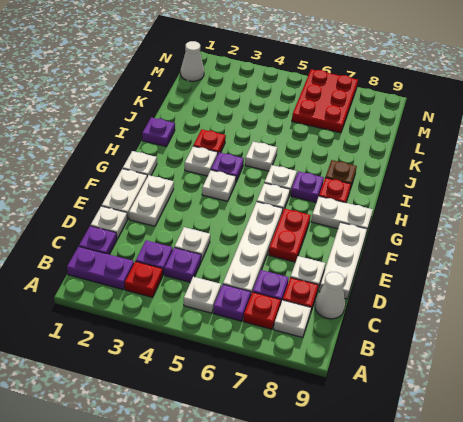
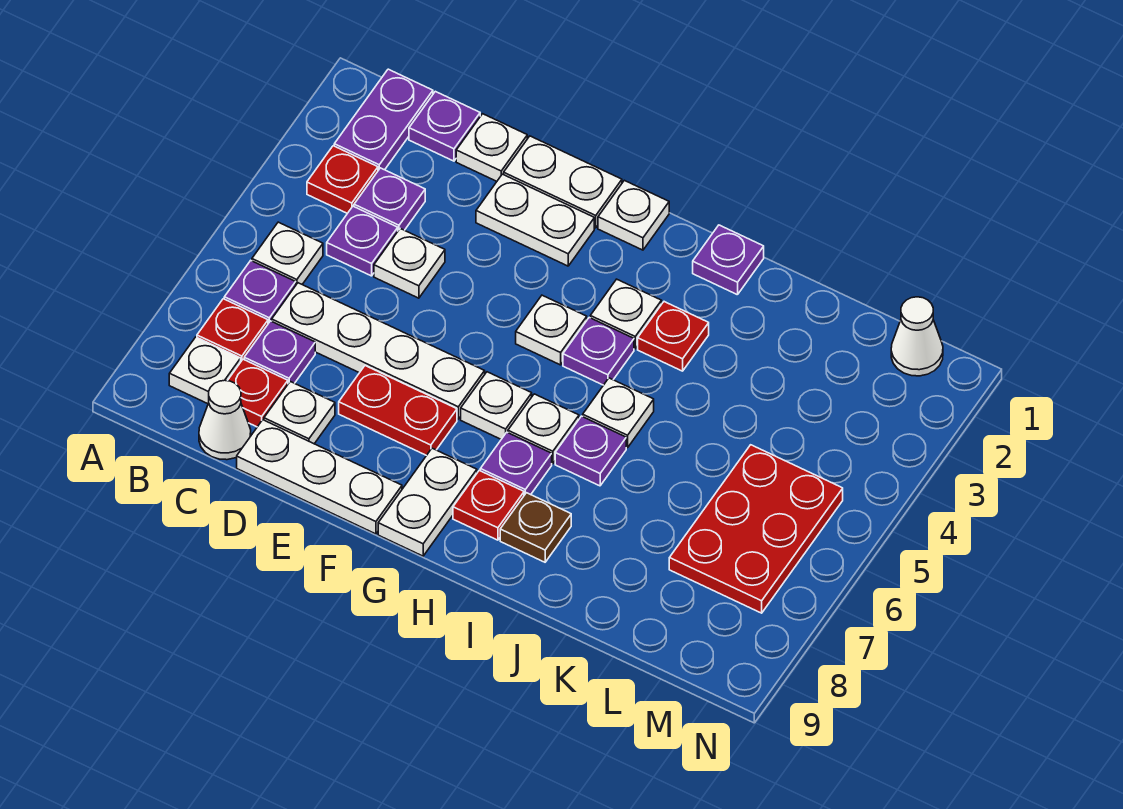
none -> purple 1x1 plate [555,416,626,486]
red 2x3 plate [292,69,358,133] -> red 2x3 plate turned to [669,445,843,613]

